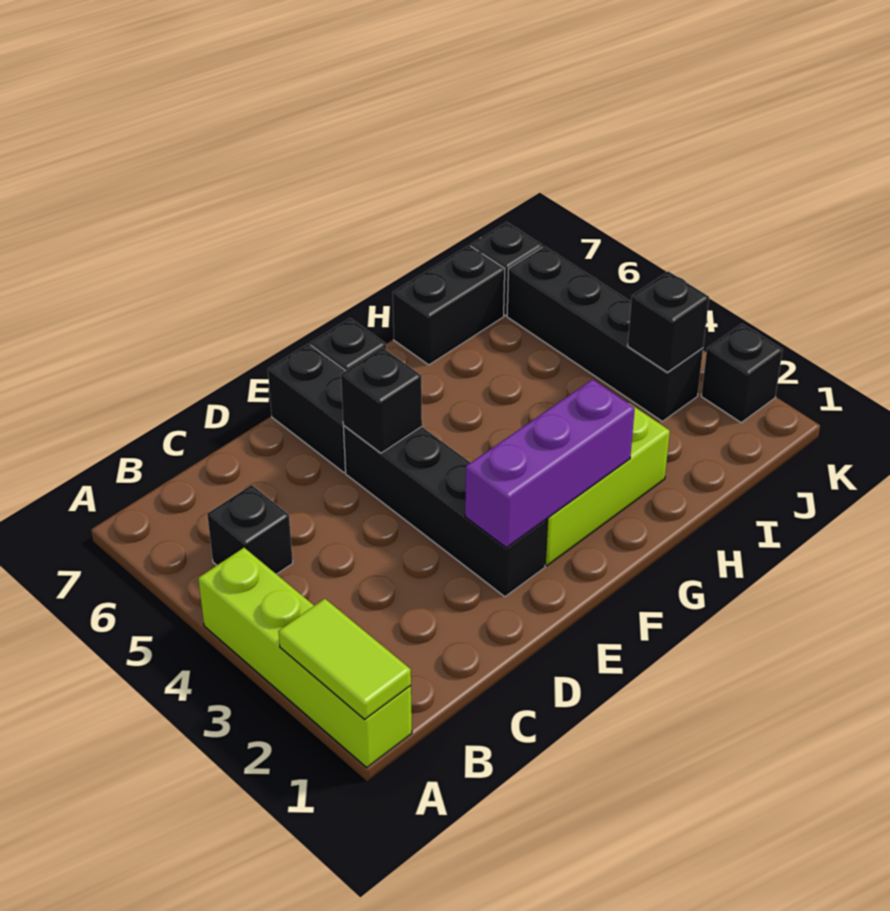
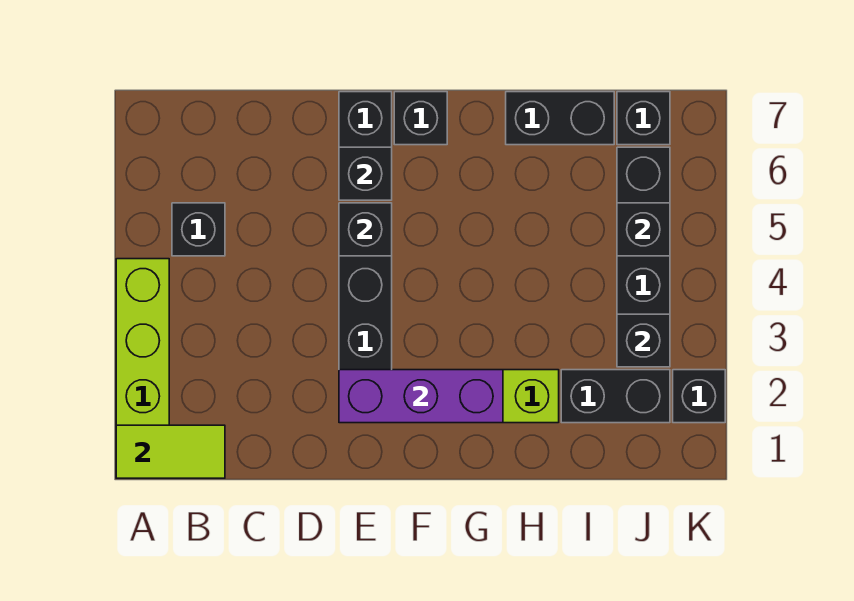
lime 1x2 tile [278,599,411,720] -> lime 1x2 tile turned to [116,425,225,478]
none -> black 1x1 brick [339,147,392,200]
none -> black 1x2 brick [561,370,670,423]
none -> black 1x1 brick [617,203,670,256]

